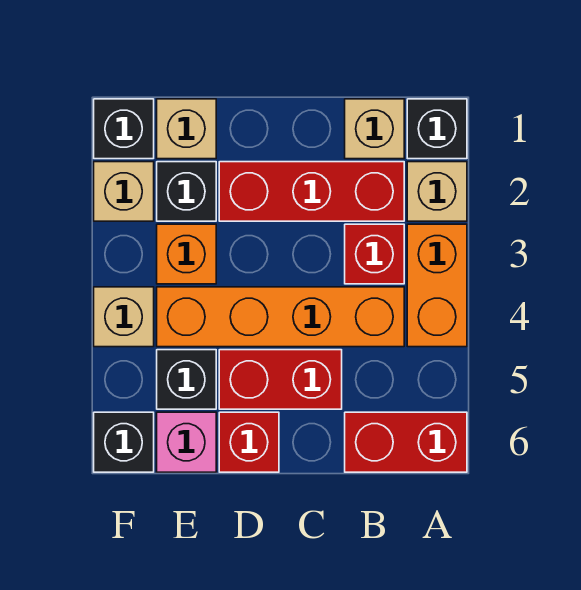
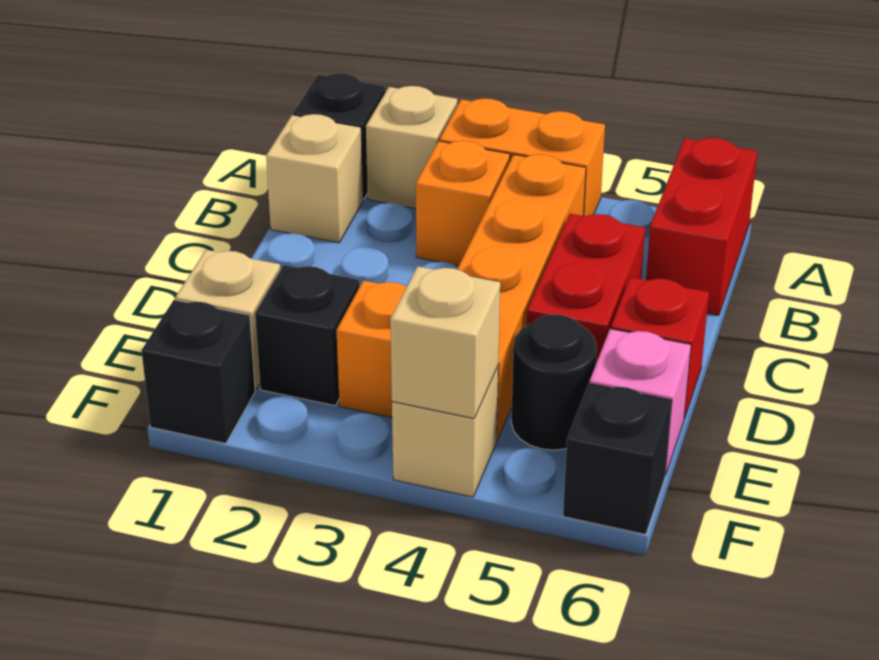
red 1x3 brick [219,162,404,221] -> none
red 1x1 brick [345,224,404,284] -> orange 1x1 brick [416,141,510,266]
black 1x1 brick [157,350,216,409] -> black 1x1 round brick [511,314,597,450]
tan 1x1 brick [94,162,154,221] -> tan 1x1 brick moved to [390,266,500,418]

